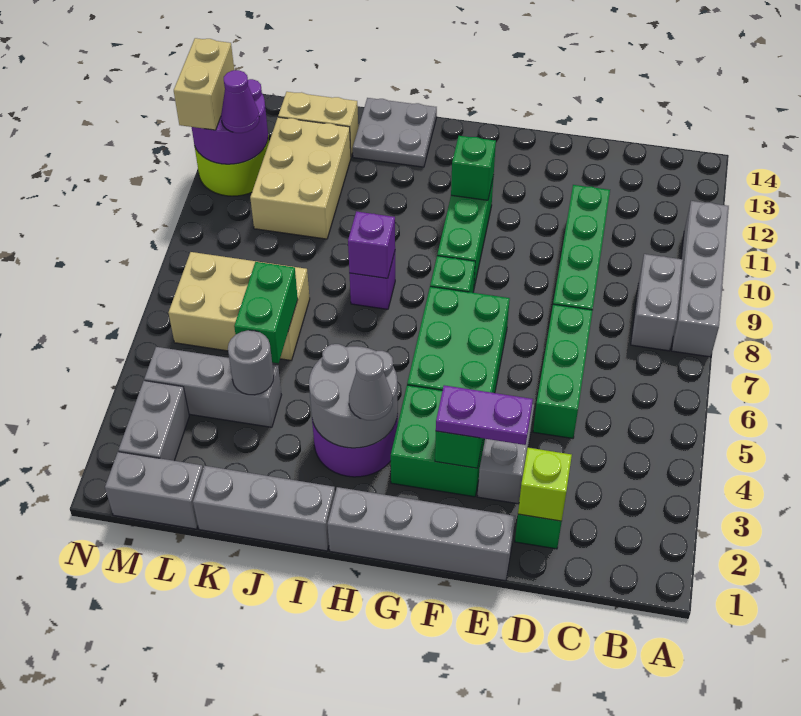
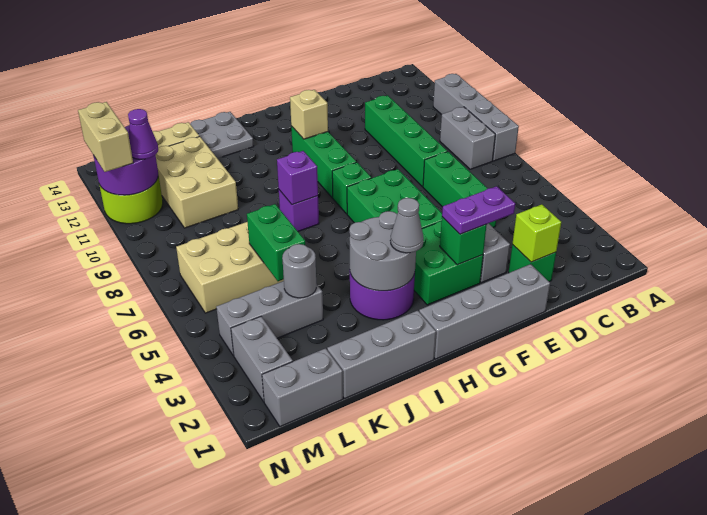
green 1x1 brick [451,136,496,200] -> tan 1x1 brick [290,90,328,139]

